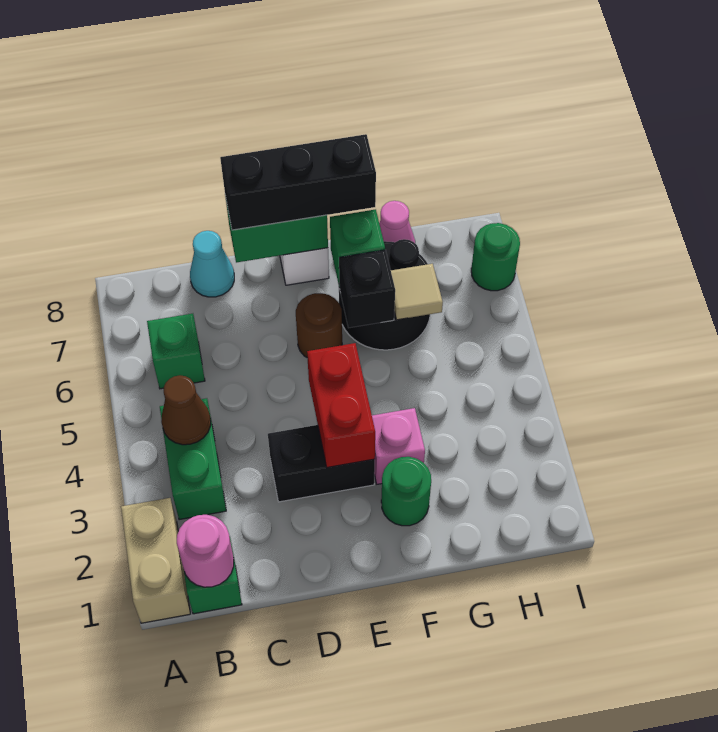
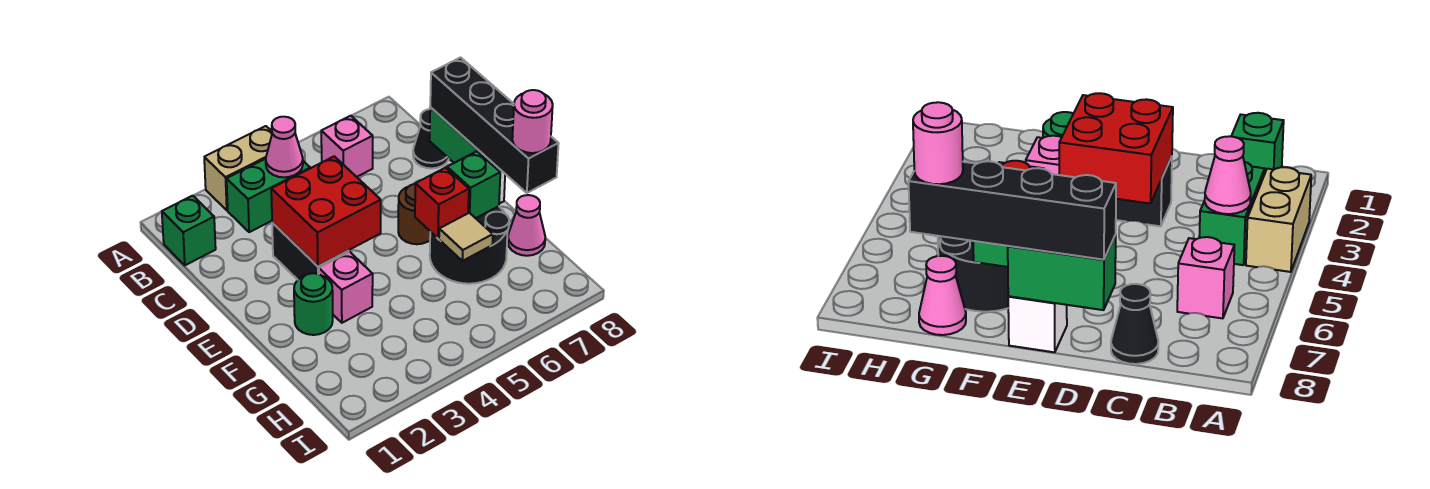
tan 1x2 brick [121,498,190,623] -> tan 1x2 brick moved to [204,126,272,210]
pink 1x1 round brick [177,515,234,587] -> pink 1x1 round brick moved to [512,90,553,153]
brown 1x1 cone [161,375,211,445] -> pink 1x1 cone [266,117,303,177]
green 1x1 brick [147,314,205,389] -> pink 1x1 brick [321,116,373,177]
cyan 1x1 cone [190,231,234,297] -> black 1x1 cone [413,109,449,168]
black 1x3 brick [220,134,376,230] -> black 1x4 brick [430,58,559,193]
red 1x2 brick [307,343,375,468] -> red 2x2 brick [271,156,381,266]
black 1x1 brick [339,250,395,328] -> red 1x1 brick [415,168,469,238]
green 1x1 round brick [471,223,520,291] -> none

